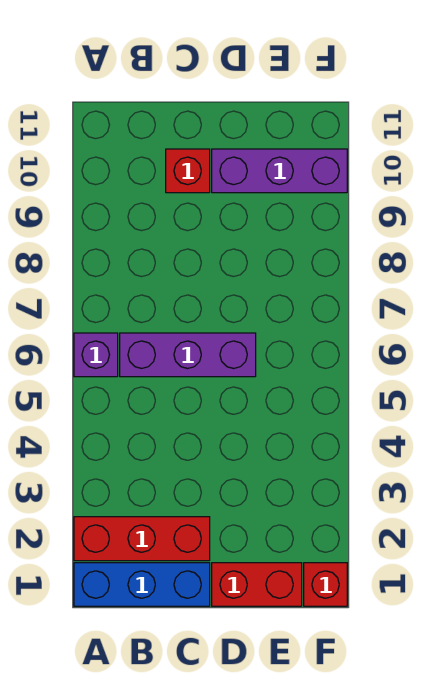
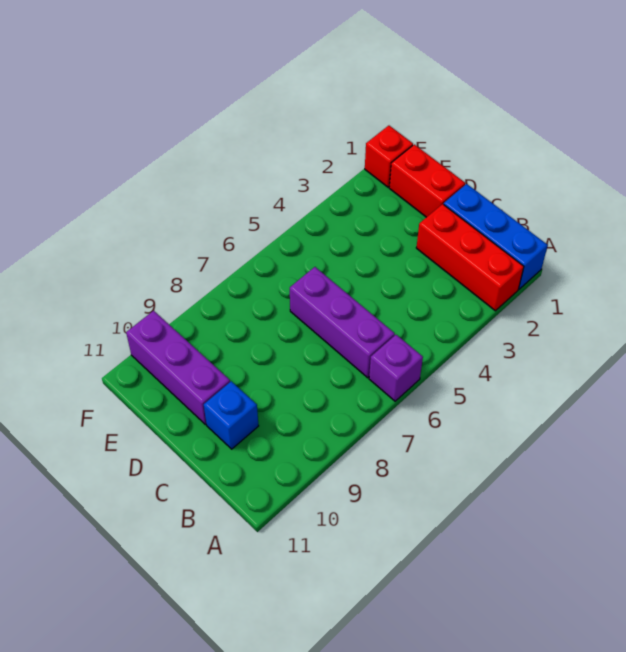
red 1x1 brick [166,149,210,193] -> blue 1x1 brick [204,381,259,449]

